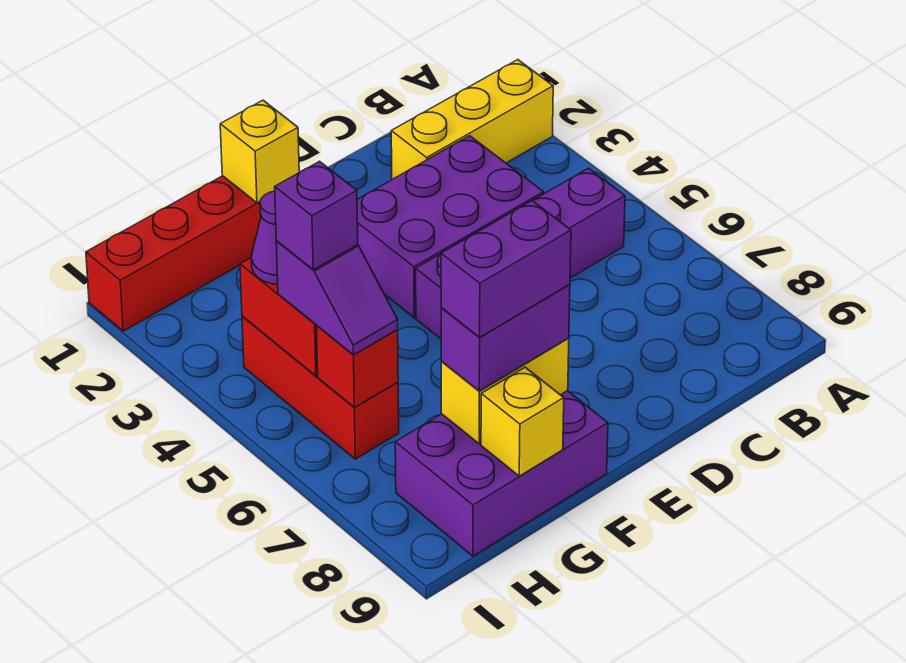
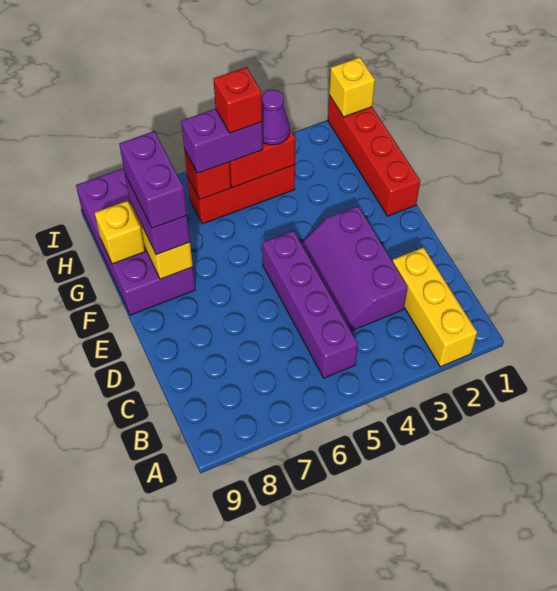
purple 2x3 brick [357,136,544,317] -> purple 2x3 slope [301,206,408,331]
yellow 1x1 brick [220,100,299,203] -> yellow 1x1 brick moved to [329,57,375,117]
purple 2x3 brick [395,391,608,556] -> purple 2x4 brick [76,168,195,315]
purple 1x2 slope [276,241,398,355] -> purple 1x2 brick [181,109,263,173]
purple 1x1 brick [275,161,358,270] -> red 1x1 brick [213,67,262,133]

